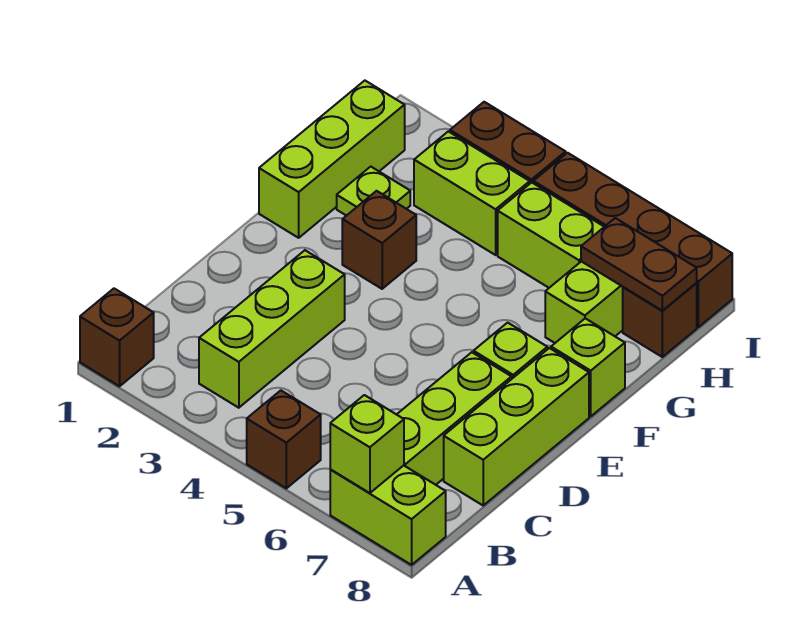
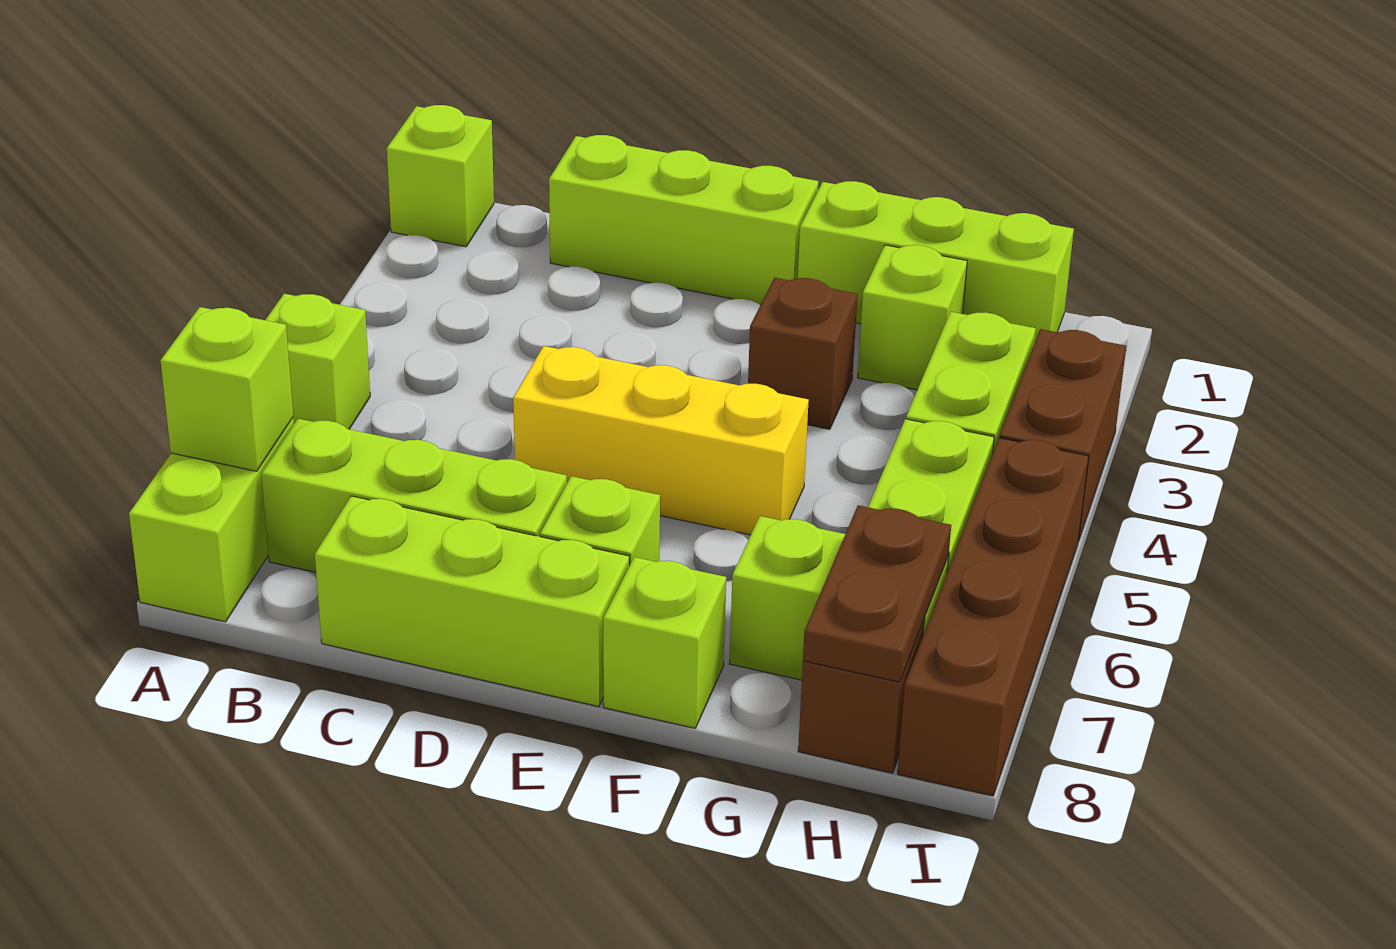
brown 1x1 brick [80,289,154,386] -> lime 1x1 brick [387,105,494,247]
brown 1x1 brick [247,390,321,488] -> lime 1x1 brick [266,294,370,429]
lime 1x3 brick [199,250,345,408] -> lime 1x3 brick moved to [549,135,818,304]
none -> yellow 1x3 brick [513,346,809,535]
lime 1x1 plate [337,167,410,216] -> lime 1x1 brick [858,245,967,390]

